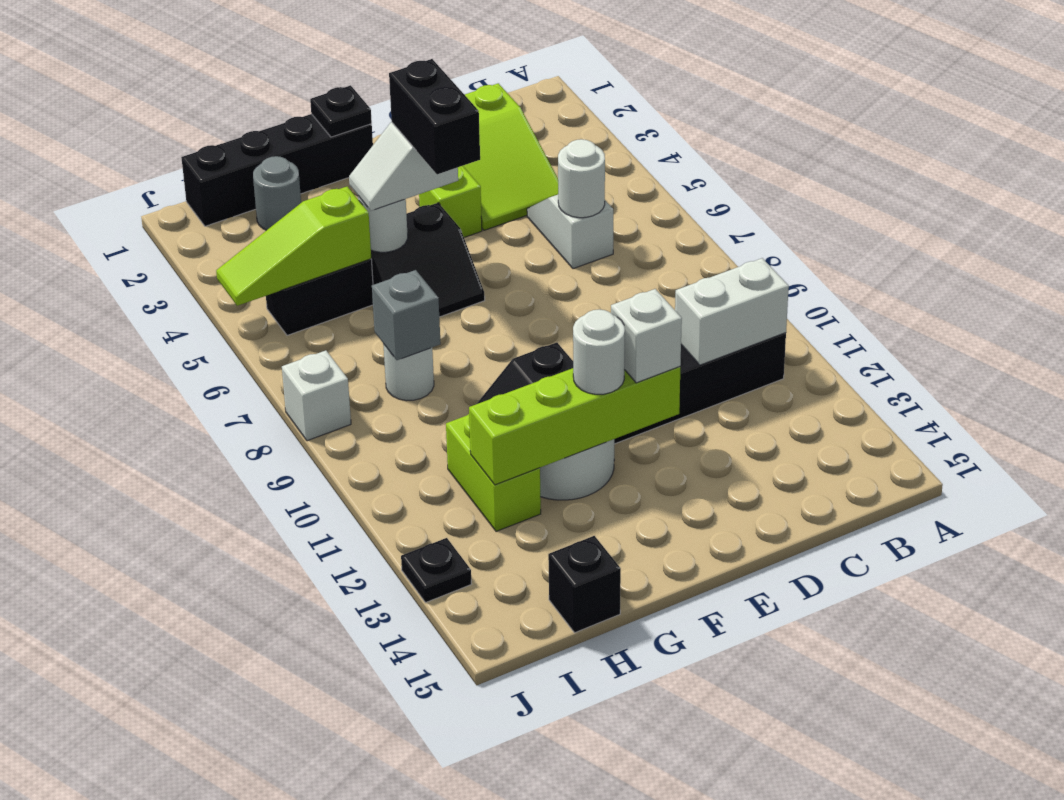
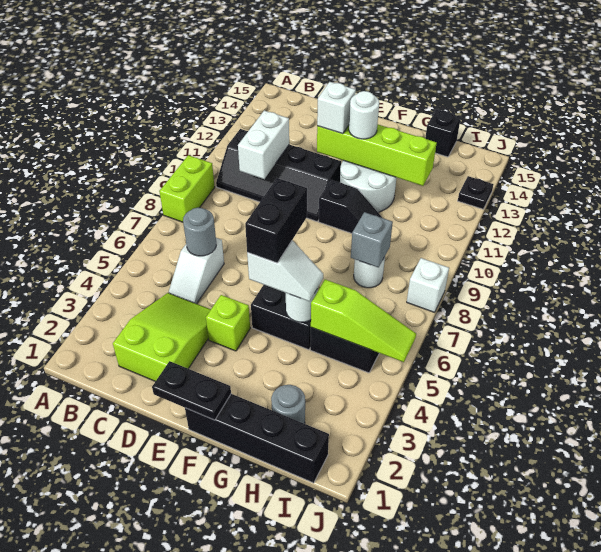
white 1x2 brick [675,258,789,365] -> white 1x2 brick turned to [238,111,289,179]
white 1x1 round brick [558,139,605,218] -> grey 1x1 round brick [183,208,216,256]
black 1x1 plate [310,85,372,137] -> black 1x2 plate [152,361,231,420]
lime 1x2 brick [446,414,541,531] -> lime 1x2 brick moved to [159,155,215,222]

